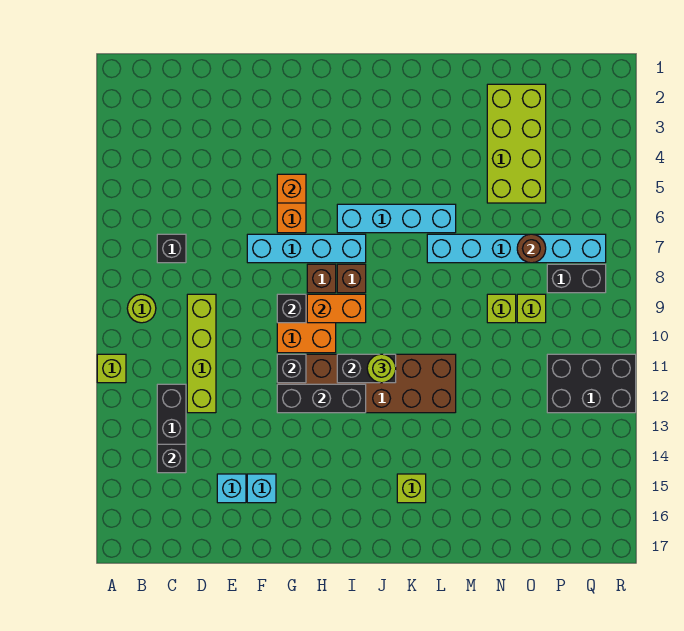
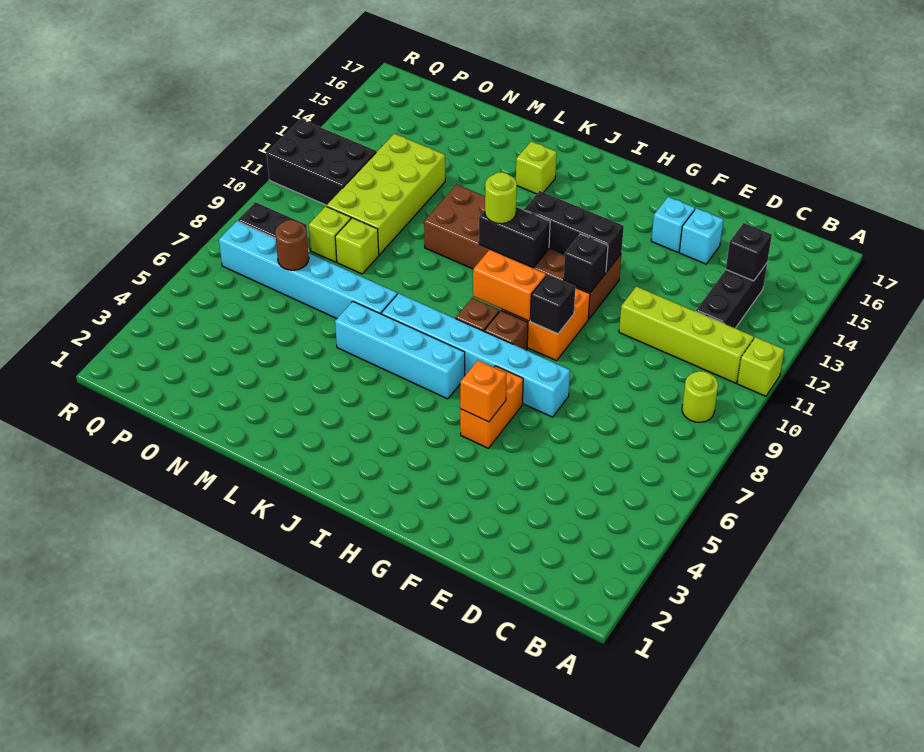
black 1x1 brick [157,234,186,263] -> none
lime 1x4 brick [187,294,216,413] -> lime 1x4 brick turned to [619,286,754,383]
cyan 1x4 brick [247,234,366,263] -> cyan 1x6 brick [381,293,570,417]
lime 2x4 brick [487,84,546,203] -> lime 2x4 brick moved to [327,134,445,255]

